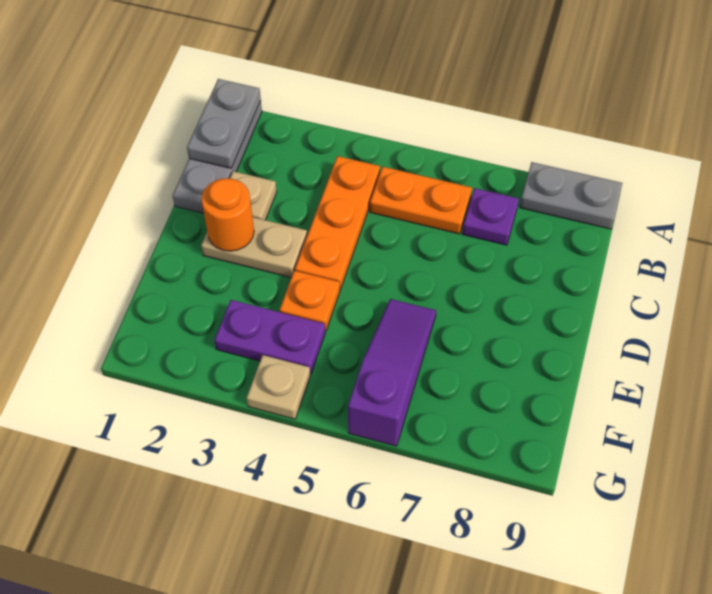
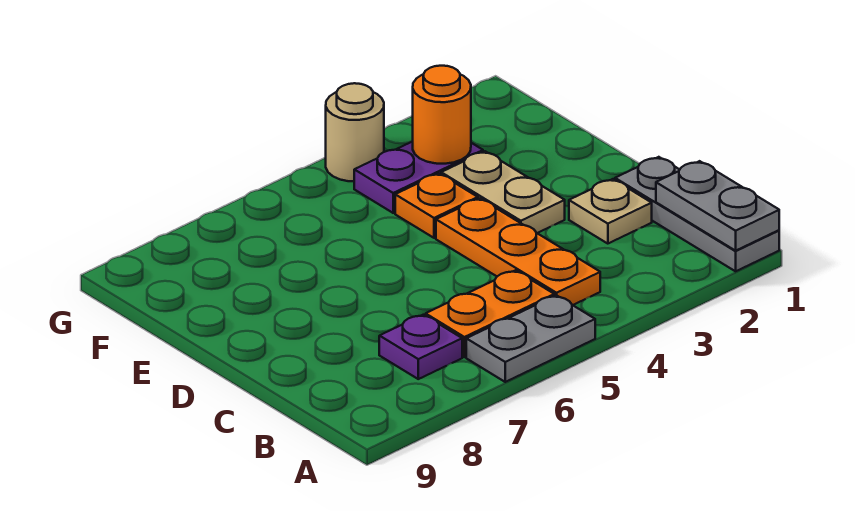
grey 1x2 plate [520,162,622,229] -> grey 1x2 plate moved to [466,295,595,382]
tan 1x2 plate [201,217,307,278] -> tan 1x2 plate turned to [441,151,565,233]
orange 1x1 round brick [201,178,254,251] -> orange 1x1 round brick moved to [413,66,471,164]
purple 1x3 slope [348,299,436,446] -> none
tan 1x1 plate [247,355,310,419] -> tan 1x1 round brick [326,83,384,182]

